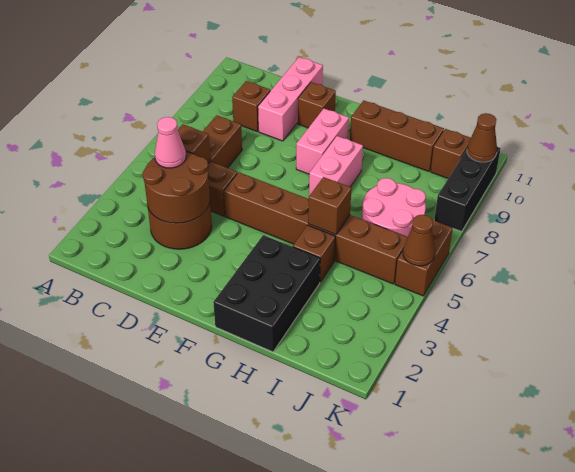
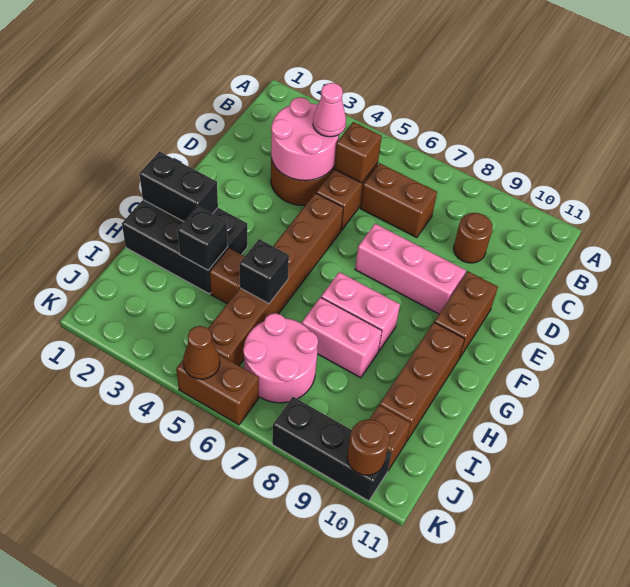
brown 2x2 round brick [143,152,210,223] -> pink 2x2 round brick [271,97,339,181]
brown 1x1 brick [232,81,270,131] -> brown 1x1 round brick [454,213,492,263]
pink 1x3 brick [258,57,323,141] -> pink 1x3 brick moved to [355,224,466,314]
brown 1x1 brick [298,82,336,128] -> brown 1x2 brick [434,271,498,359]
pink 1x2 brick [296,109,349,174] -> pink 1x2 brick moved to [302,297,382,378]
none -> black 1x2 brick [140,152,218,222]
none -> black 1x1 brick [178,206,228,270]
brown 1x1 brick [308,177,351,235] -> black 1x1 brick [239,239,289,304]
brown 1x1 cone [467,113,497,162] -> brown 1x1 round brick [347,419,389,475]

